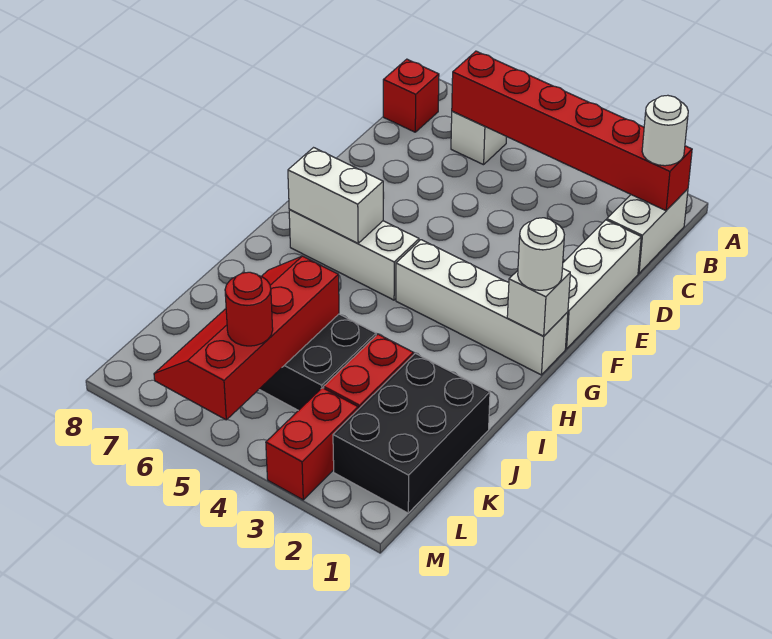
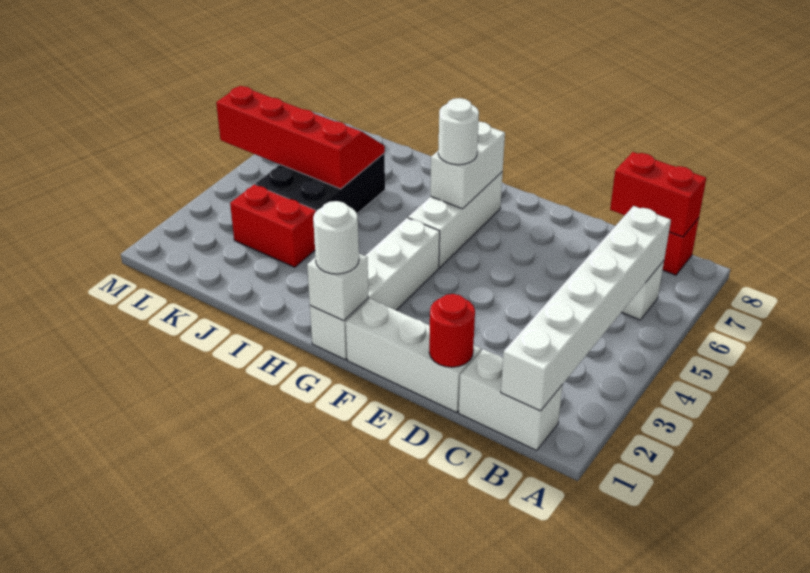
red 1x6 brick [452,51,692,211] -> white 1x6 brick [501,206,671,411]
white 1x1 round brick [642,95,688,166] -> white 1x1 round brick moved to [438,98,479,165]
black 2x3 brick [333,354,490,513] -> none
red 1x2 brick [266,388,358,500] -> red 1x2 brick moved to [610,152,706,237]
red 1x1 round brick [225,272,273,346] -> red 1x1 round brick moved to [429,294,475,367]

